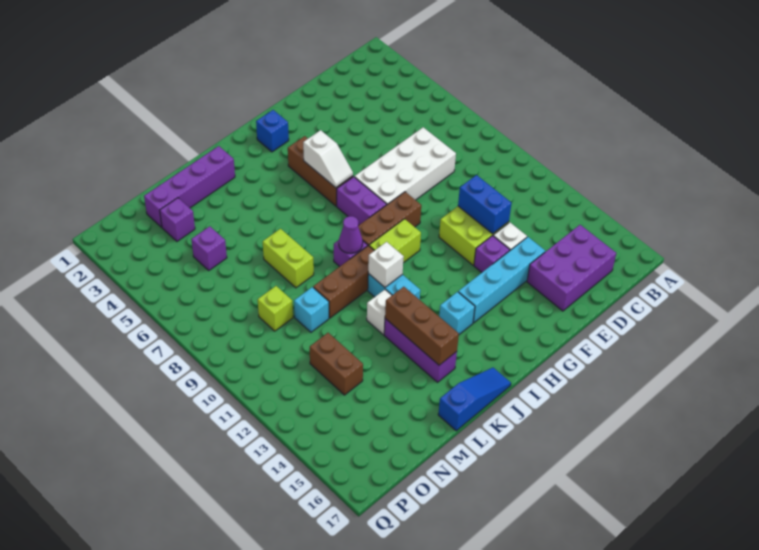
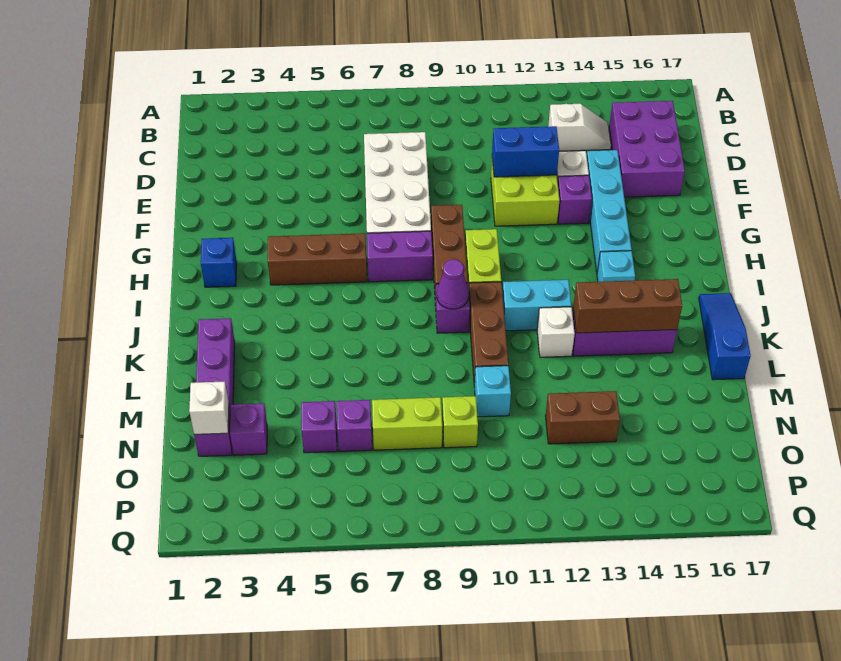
white 1x2 slope [303,130,353,188] -> white 1x2 slope moved to [548,104,611,151]
white 1x1 brick [368,242,404,287] -> white 1x1 brick moved to [189,381,229,434]
lime 1x2 brick [263,229,314,288] -> lime 1x2 brick moved to [372,397,442,450]
none -> purple 1x1 brick [337,400,372,451]

